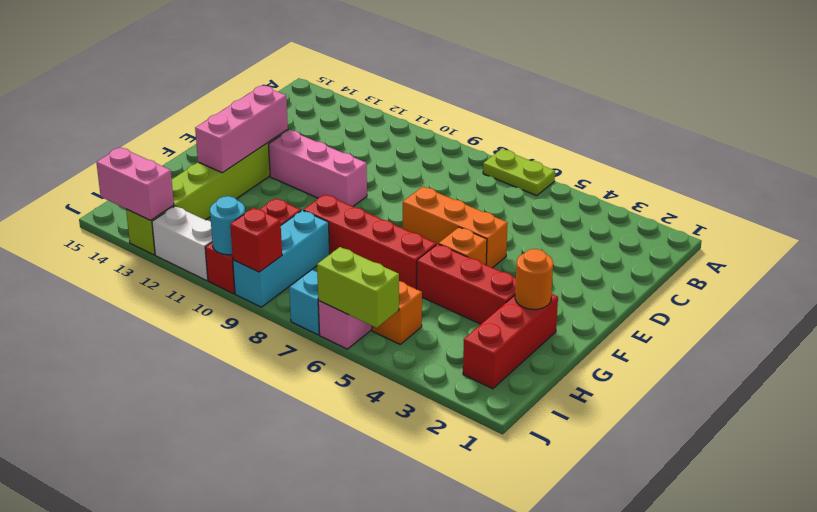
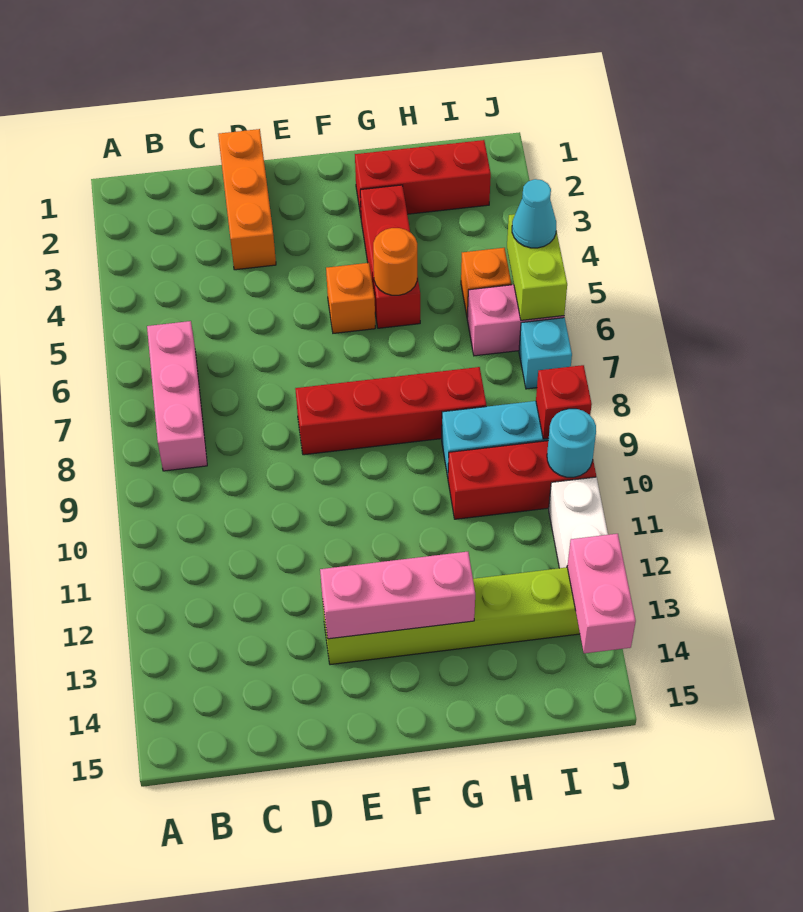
lime 1x2 plate [483,149,555,196] -> none
orange 1x3 brick [403,187,507,268] -> orange 1x3 brick moved to [218,129,276,270]
pink 1x3 brick [269,130,367,206] -> pink 1x3 brick moved to [147,321,207,471]
orange 1x1 round brick [515,249,553,310] -> orange 1x1 round brick moved to [373,228,417,295]
red 1x4 brick [303,194,436,289] -> red 1x4 brick turned to [295,367,486,455]
none -> cyan 1x1 cone [512,179,556,248]

